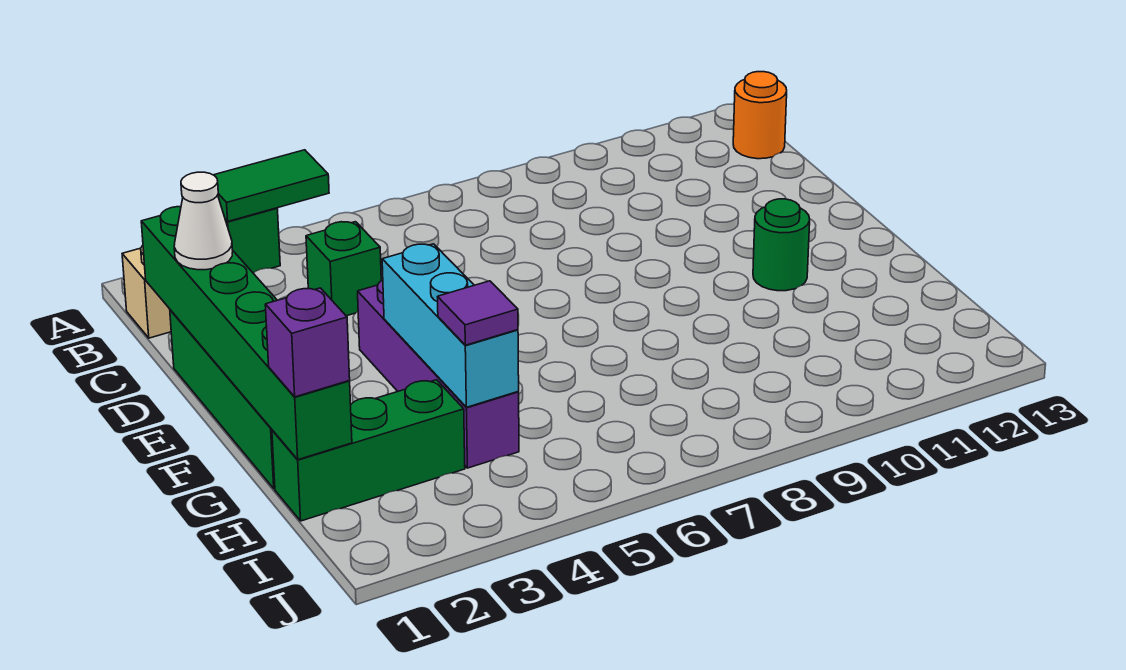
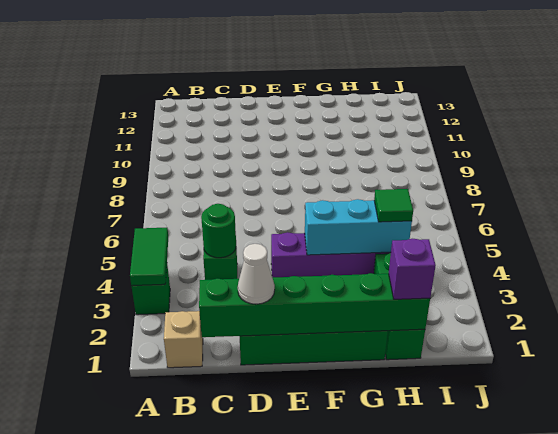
orange 1x1 round brick [733,72,787,159] -> none
green 1x1 round brick [753,199,810,291] -> green 1x1 round brick moved to [201,204,236,258]
purple 1x1 tile [438,281,518,345] -> green 1x1 tile [374,189,413,222]

